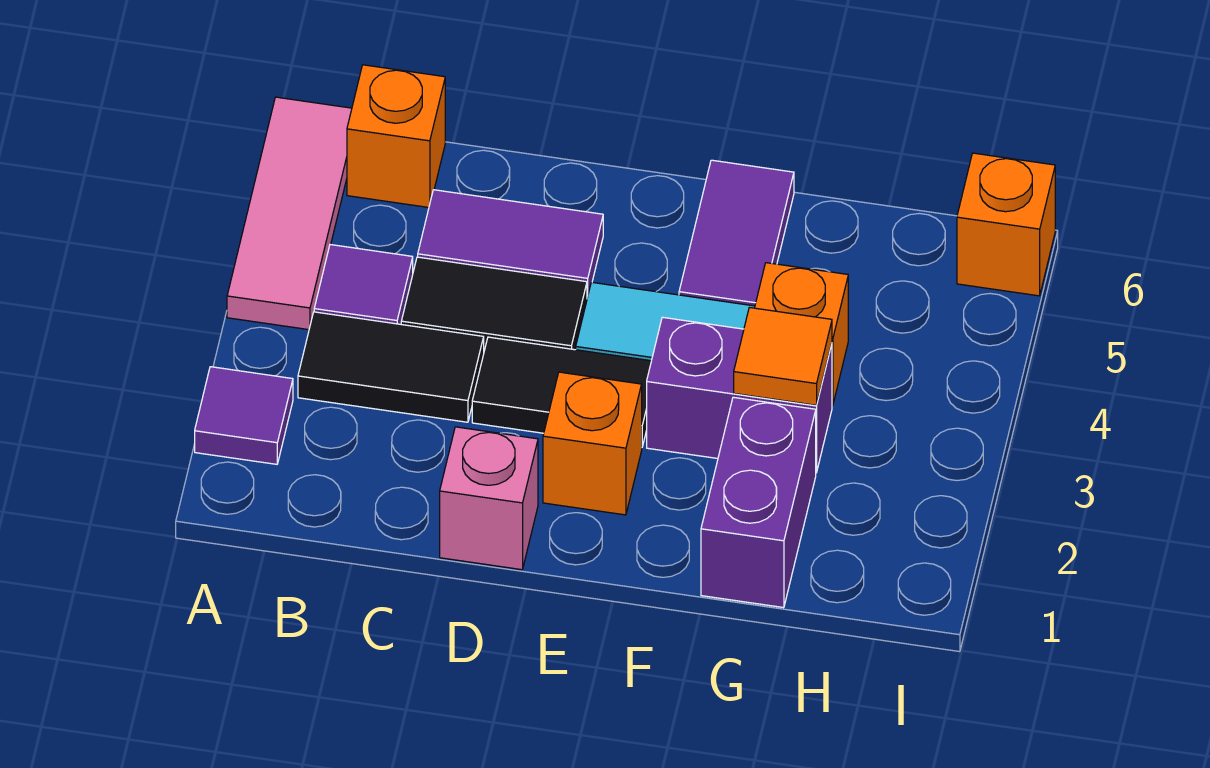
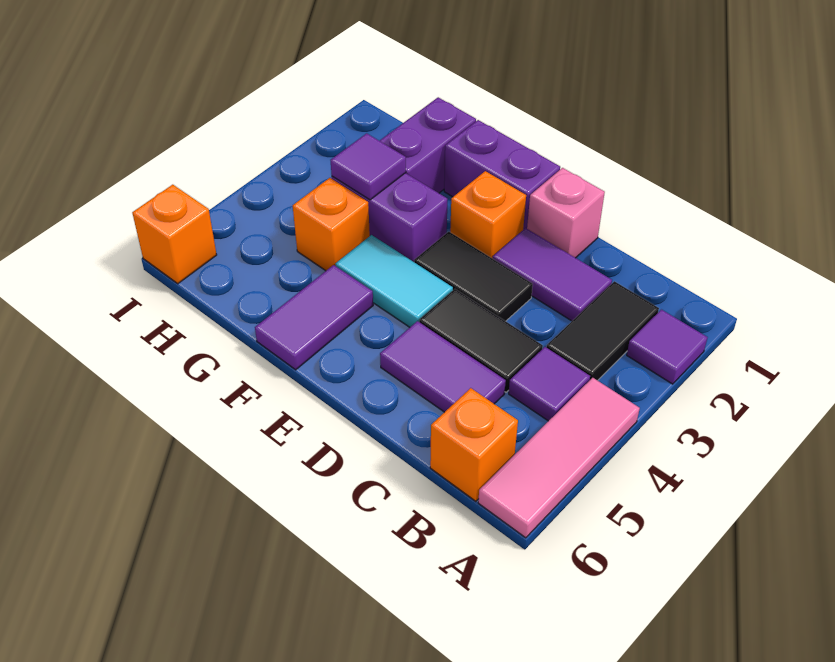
black 1x2 tile [298,312,484,422] -> black 1x2 tile turned to [546,281,659,381]
none -> purple 1x2 tile [493,228,612,321]
none -> purple 1x2 brick [444,120,560,230]
orange 1x1 tile [734,307,832,405] -> purple 1x1 tile [331,133,406,200]

